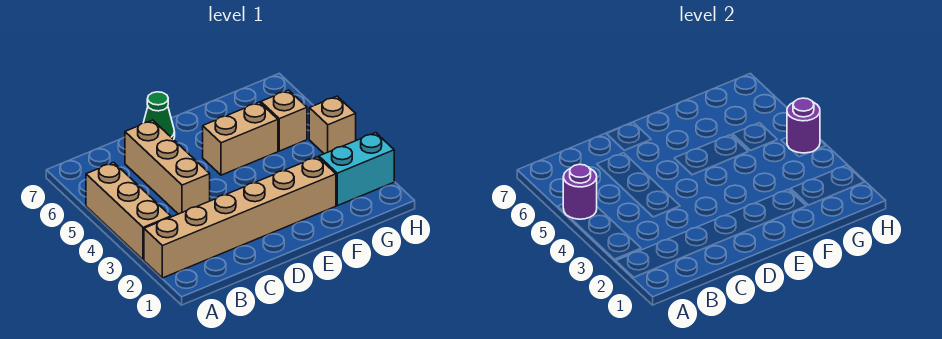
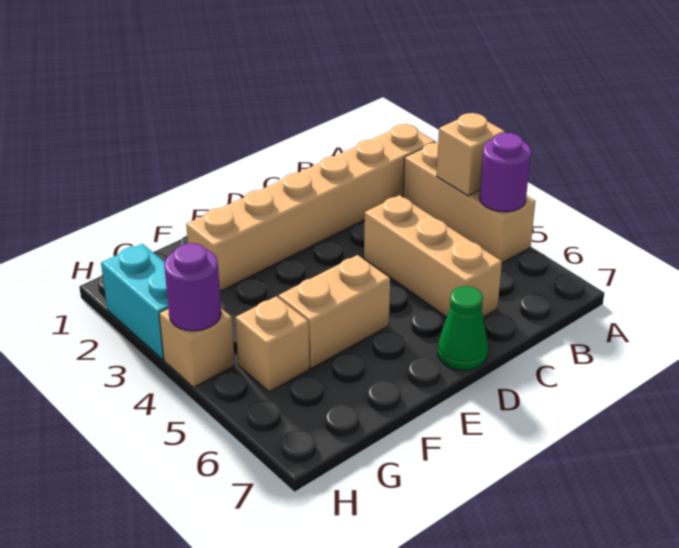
none -> tan 1x1 brick [437,113,505,196]
cyan 1x2 brick [319,133,394,206] -> cyan 1x2 brick turned to [101,244,168,360]

